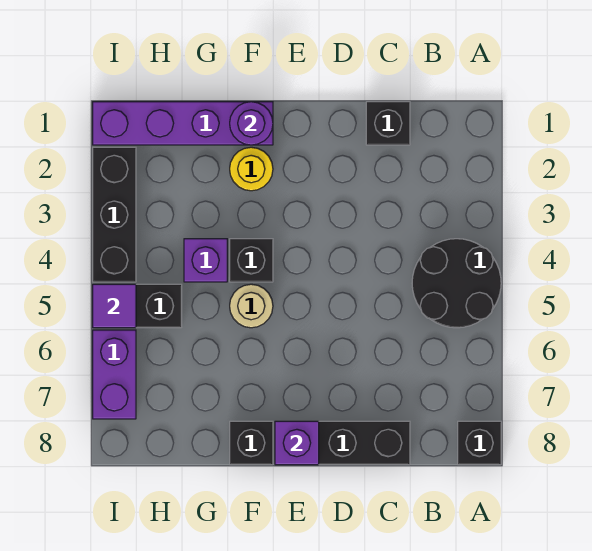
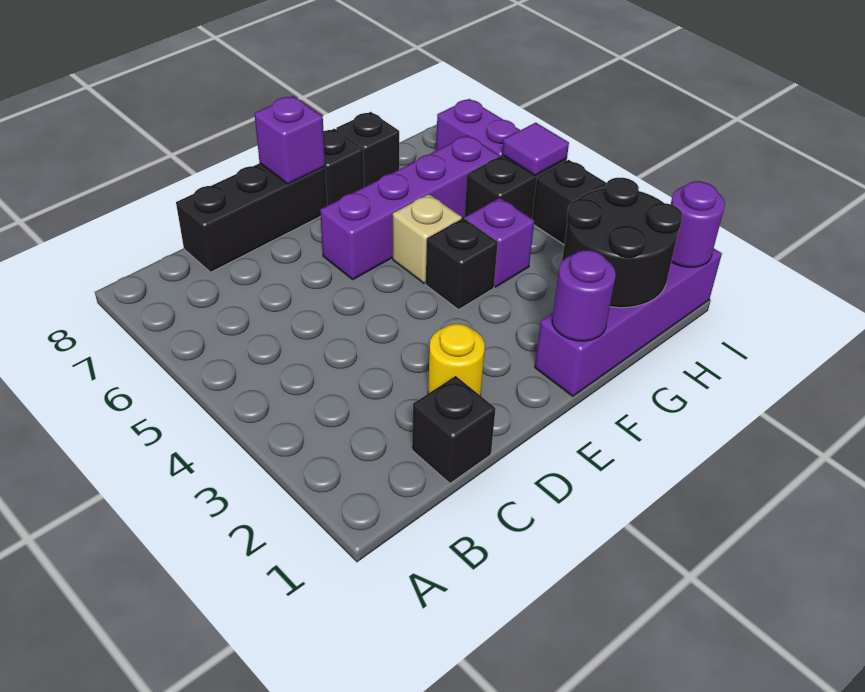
black 2x2 round brick [412,239,501,328] -> black 2x2 round brick moved to [562,178,682,308]
black 1x1 brick [458,421,501,465] -> black 1x1 brick moved to [336,112,399,187]
none -> purple 1x4 brick [320,135,499,279]
yellow 1x1 round brick [230,147,273,191] -> yellow 1x1 round brick moved to [428,324,485,396]
tan 1x1 round brick [230,284,273,328] -> tan 1x1 brick [393,194,462,283]
none -> purple 1x1 round brick [671,181,725,267]

